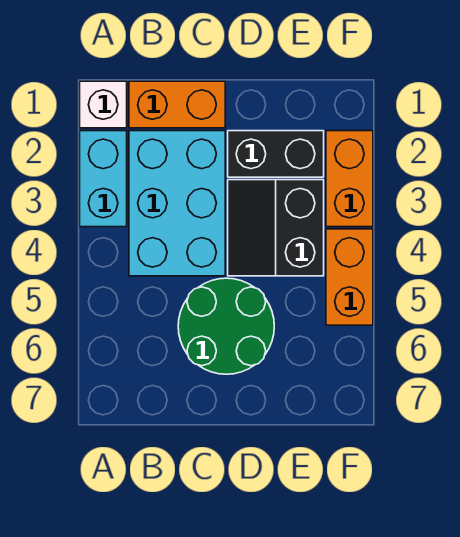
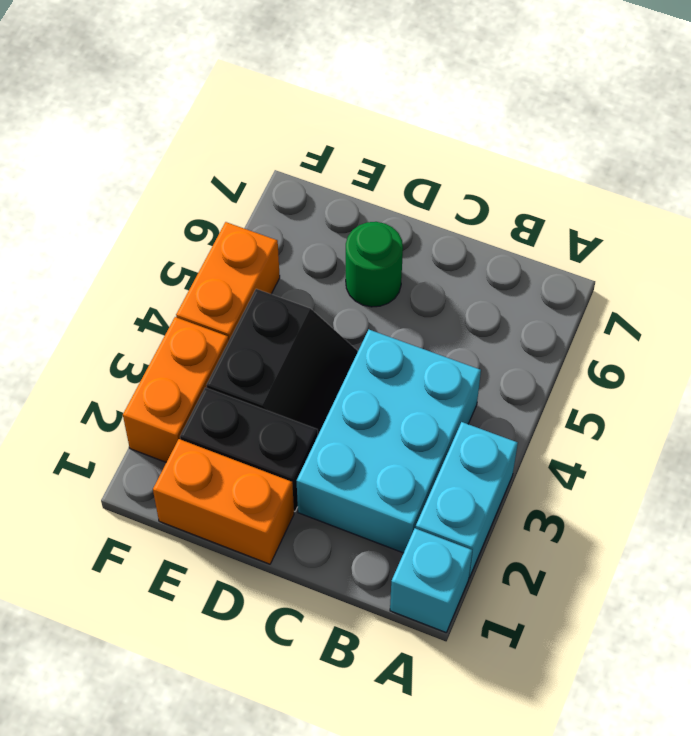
white 1x1 brick [80,81,127,128] -> cyan 1x1 brick [390,528,472,632]
orange 1x2 brick [129,81,225,128] -> orange 1x2 brick moved to [153,439,294,564]
green 2x2 round brick [178,278,274,374] -> green 1x1 round brick [346,222,403,307]

